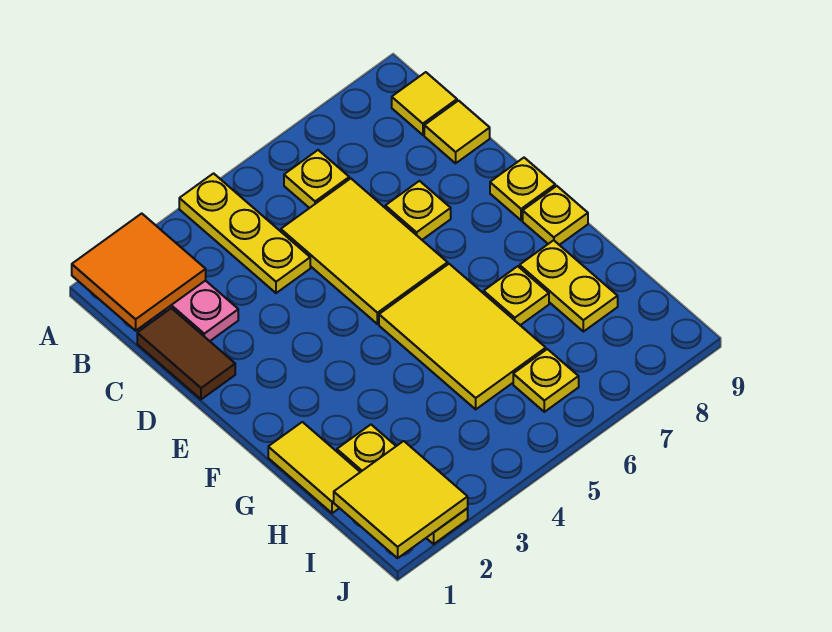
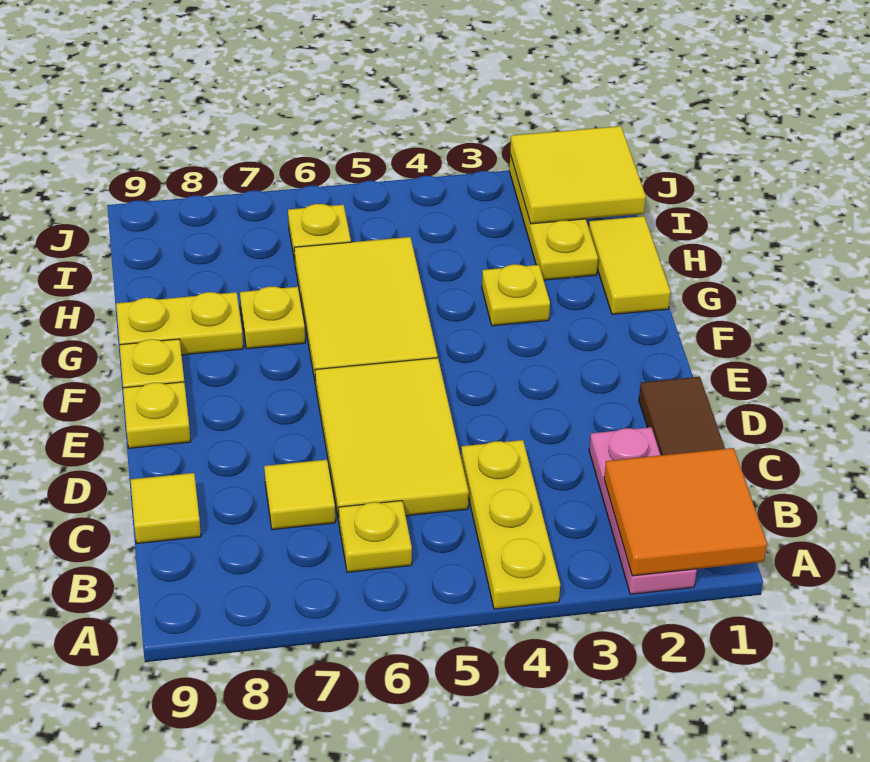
yellow 1x1 tile [392,72,457,135] -> yellow 1x1 tile moved to [264,460,335,530]
yellow 1x1 plate [385,181,451,240] -> yellow 1x1 plate moved to [482,264,550,326]
yellow 1x2 plate [520,240,618,332] -> yellow 1x2 plate turned to [116,292,243,355]

